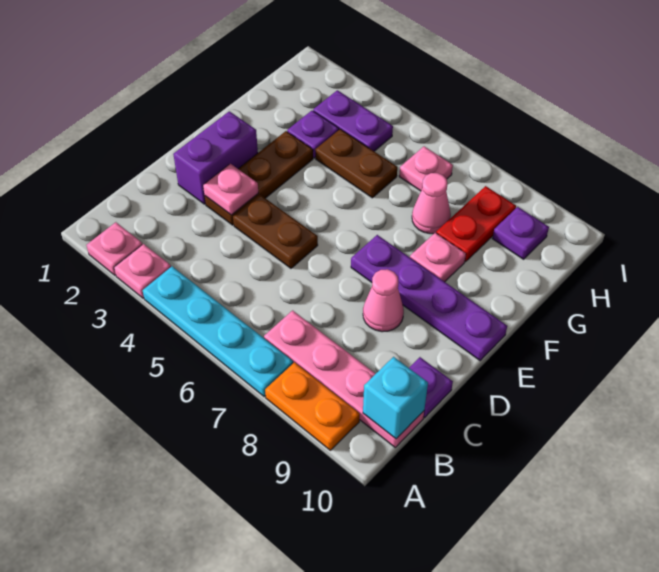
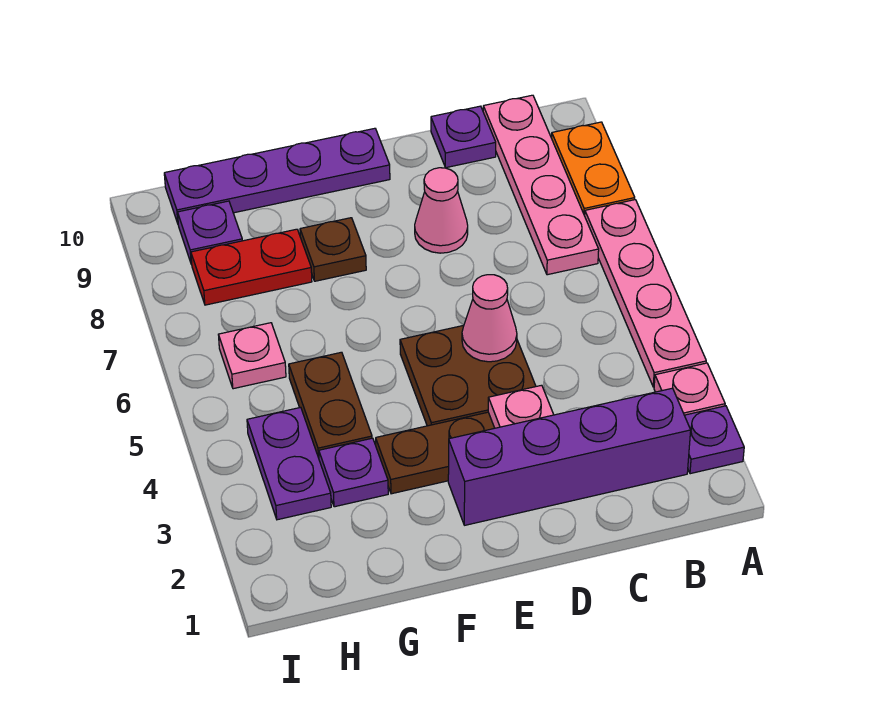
pink 1x1 plate [86,222,143,275] -> purple 1x1 plate [684,406,744,474]
cyan 1x4 plate [143,266,293,397] -> pink 1x4 plate [585,200,706,387]
cyan 1x1 brick [363,357,428,439] -> none
purple 1x2 brick [173,111,258,204] -> purple 1x4 brick [448,388,691,525]
brown 1x2 plate [233,195,318,268] -> brown 2x2 plate [400,325,536,426]
purple 1x4 plate [351,235,507,361] -> purple 1x4 plate turned to [164,128,390,223]
pink 1x1 plate [410,233,466,282] -> brown 1x1 plate [300,218,366,281]
pink 1x1 cone [412,173,451,234] -> pink 1x1 cone moved to [462,275,517,362]

